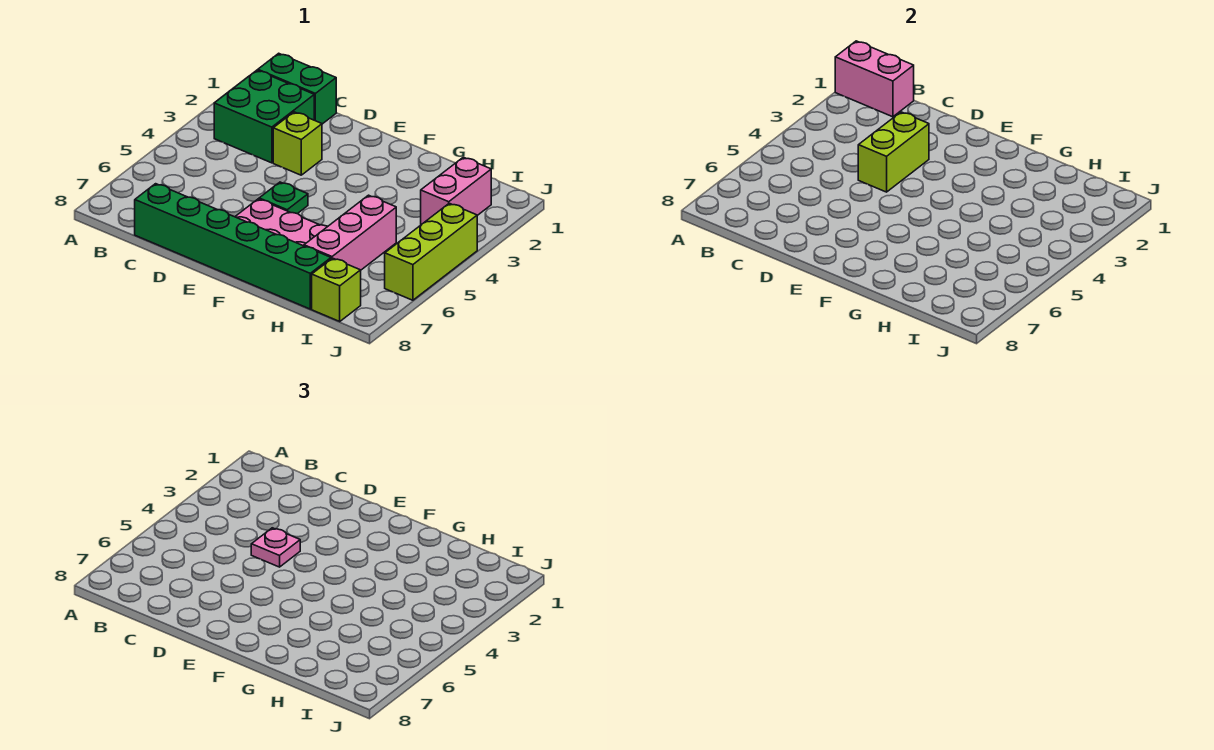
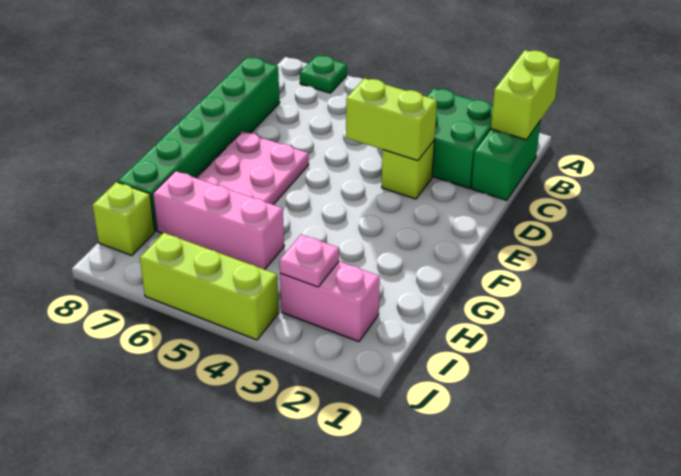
pink 1x2 brick [835,41,914,117] -> lime 1x2 brick [491,50,560,140]
pink 1x1 plate [251,528,300,567] -> pink 1x1 plate moved to [280,234,339,287]
green 1x1 plate [259,182,308,214] -> green 1x1 plate moved to [300,55,347,93]

